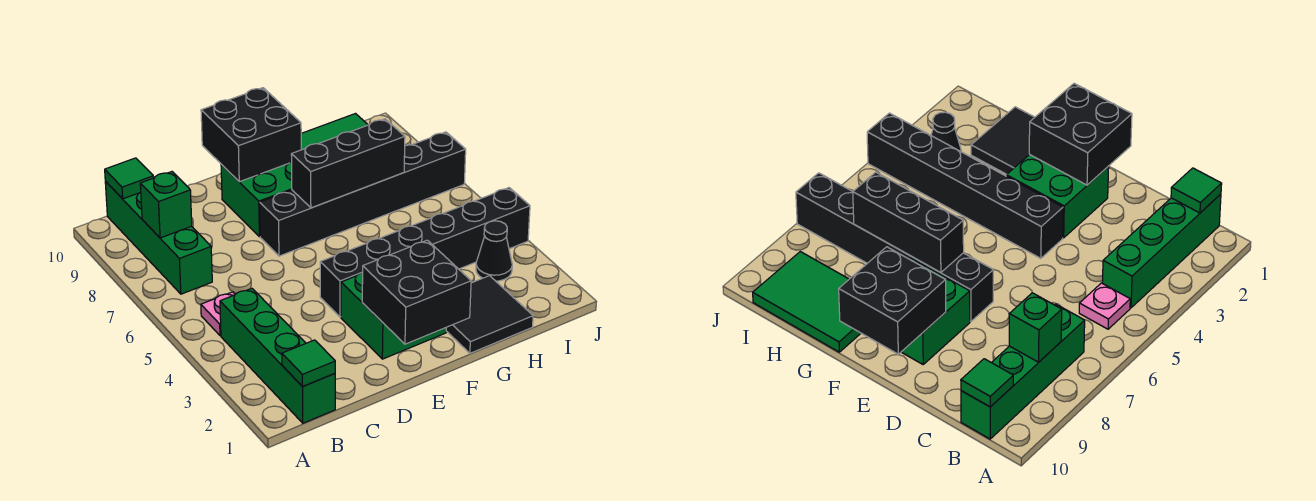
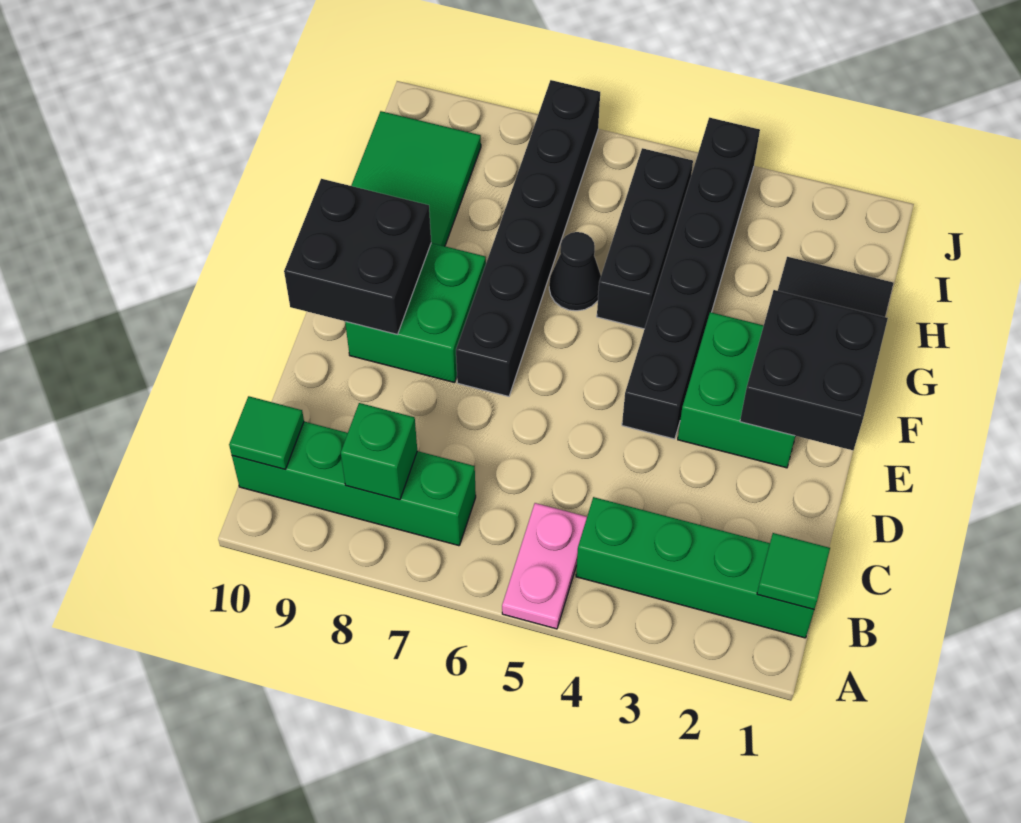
pink 1x1 plate [201,292,235,336] -> pink 1x2 plate [502,503,587,629]
black 1x3 brick [291,119,405,208] -> black 1x3 brick moved to [597,148,693,329]
black 1x1 cone [476,221,512,281] -> black 1x1 cone moved to [549,232,601,311]

